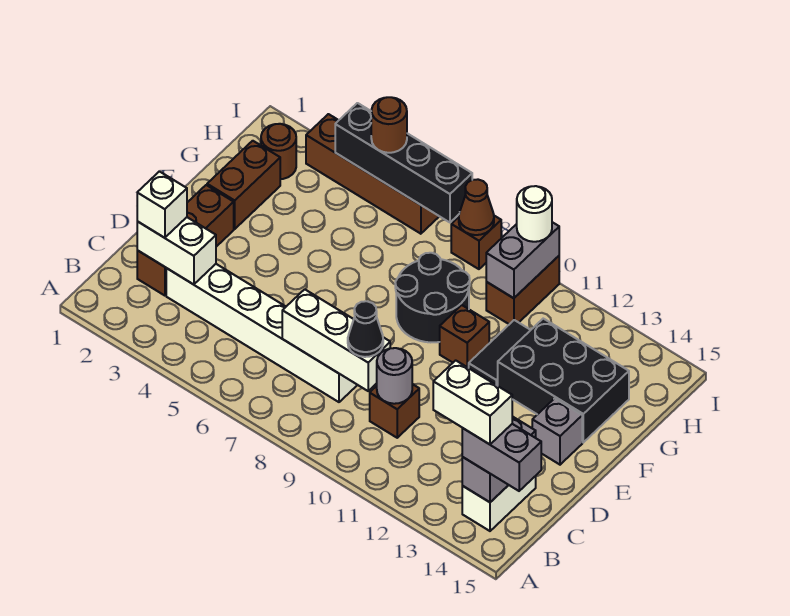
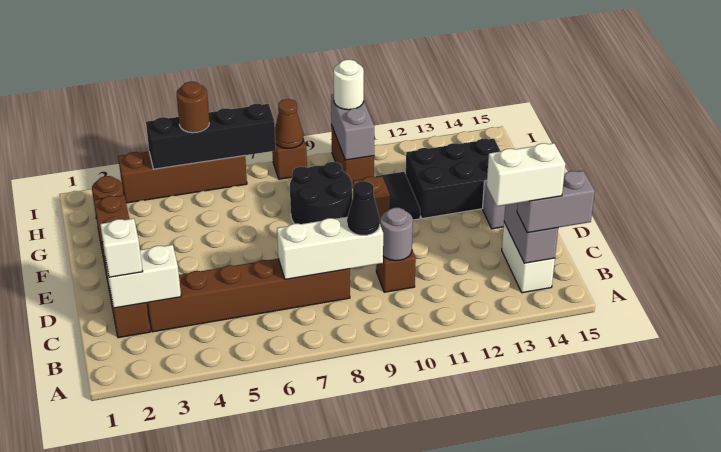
white 1x6 brick [166,264,357,402] -> brown 1x6 brick [147,259,350,332]

